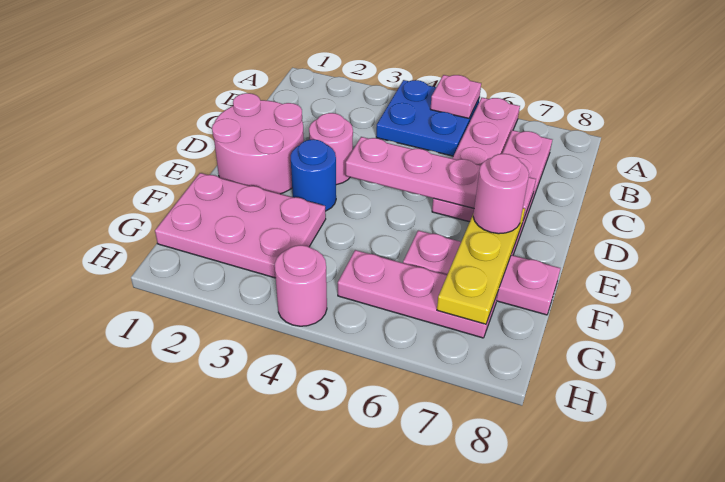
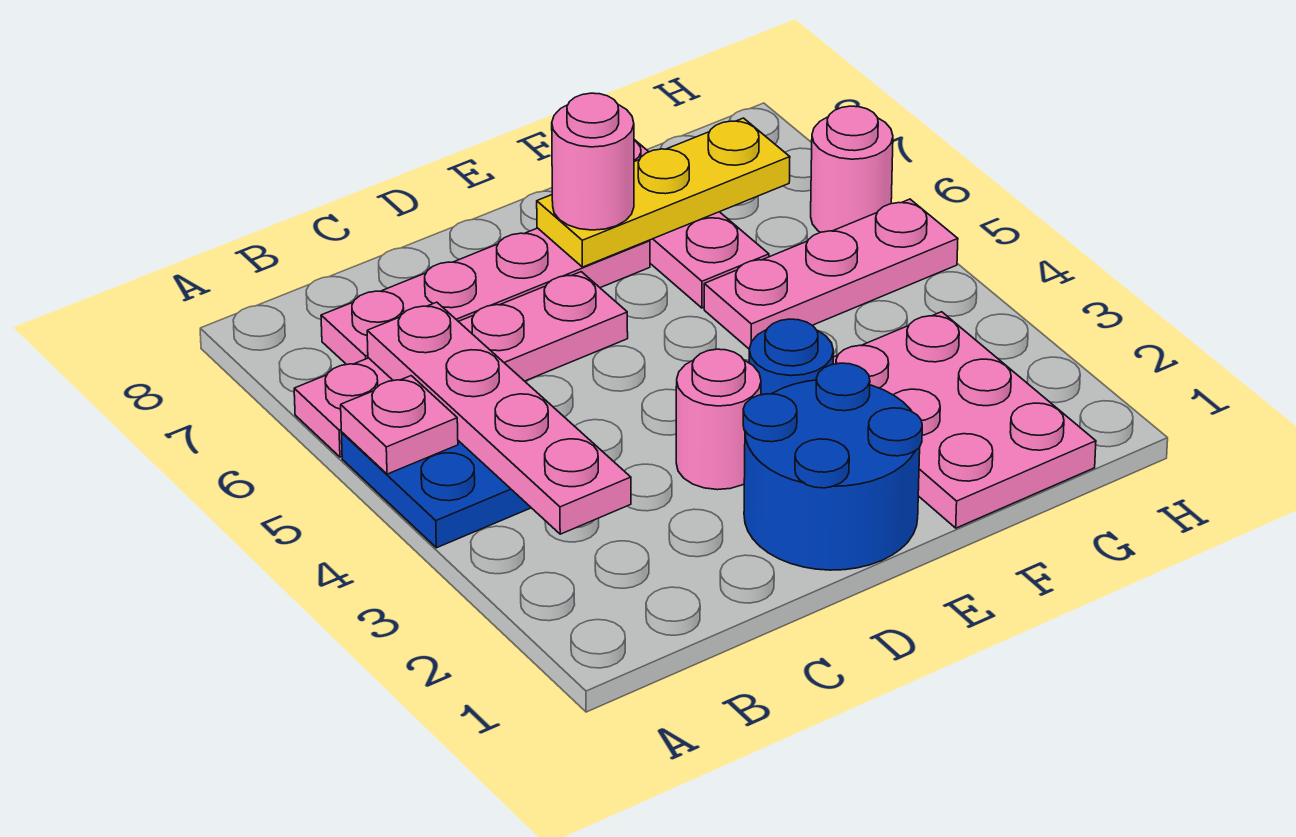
pink 2x2 round brick [212,93,304,194] -> blue 2x2 round brick [743,363,922,570]
pink 1x4 plate [346,137,536,220] -> pink 1x4 plate moved to [367,302,631,534]
pink 1x3 plate [338,250,498,338] -> pink 1x3 plate turned to [704,199,958,349]
pink 1x1 round brick [275,245,327,326] -> pink 1x1 round brick moved to [811,106,893,232]

